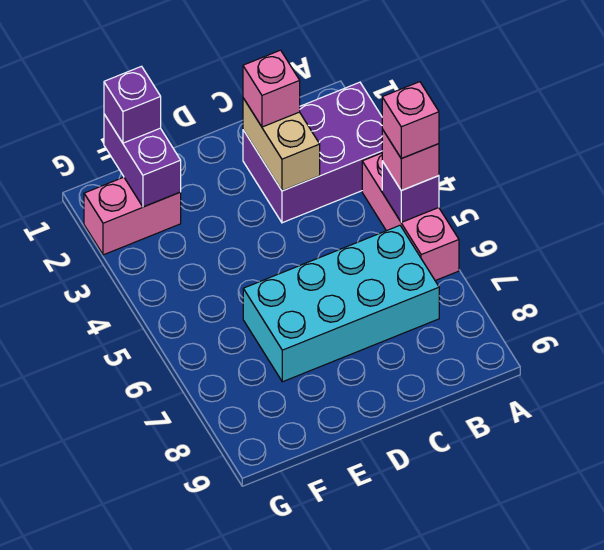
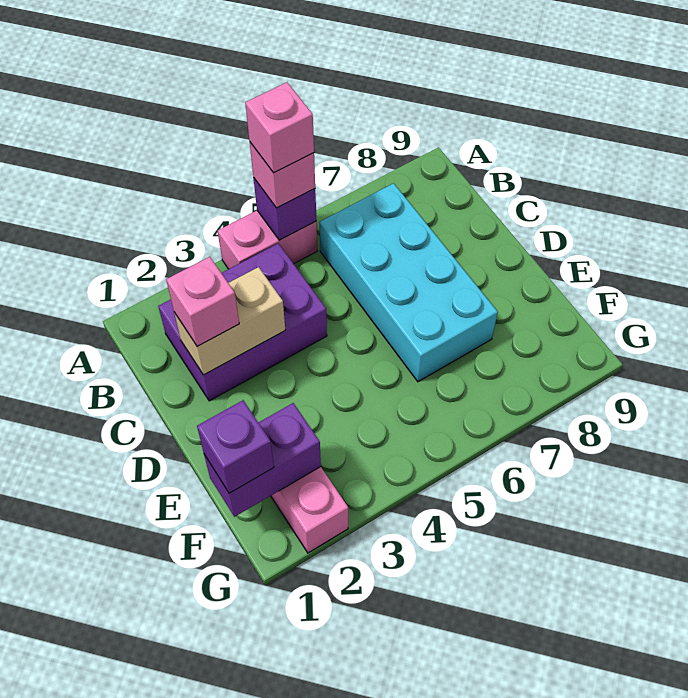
purple 2x3 brick [243,82,382,223] -> purple 2x3 brick turned to [158,243,327,401]
pink 1x3 brick [362,153,459,281] -> pink 1x2 brick [218,211,317,269]

